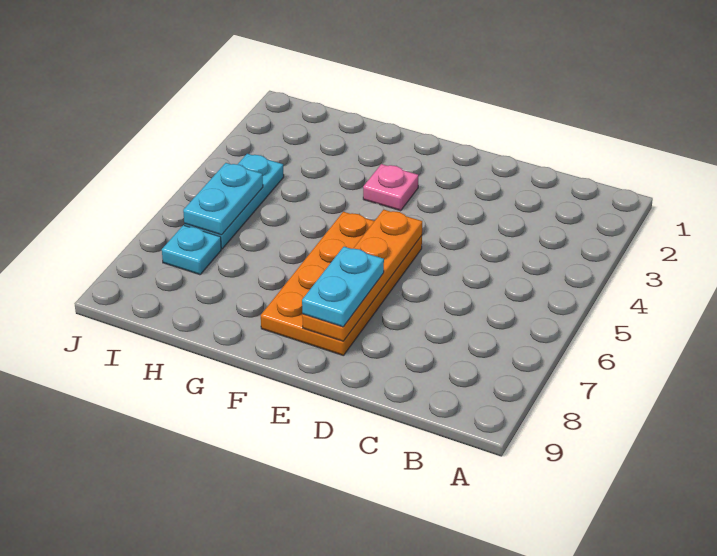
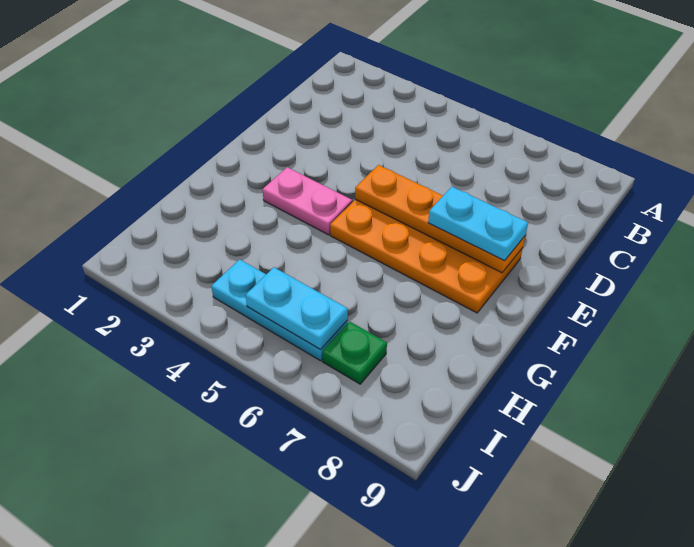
pink 1x1 plate [363,164,418,211] -> pink 1x2 plate [263,167,352,235]
cyan 1x1 plate [162,225,221,275] -> green 1x1 plate [323,322,387,384]

